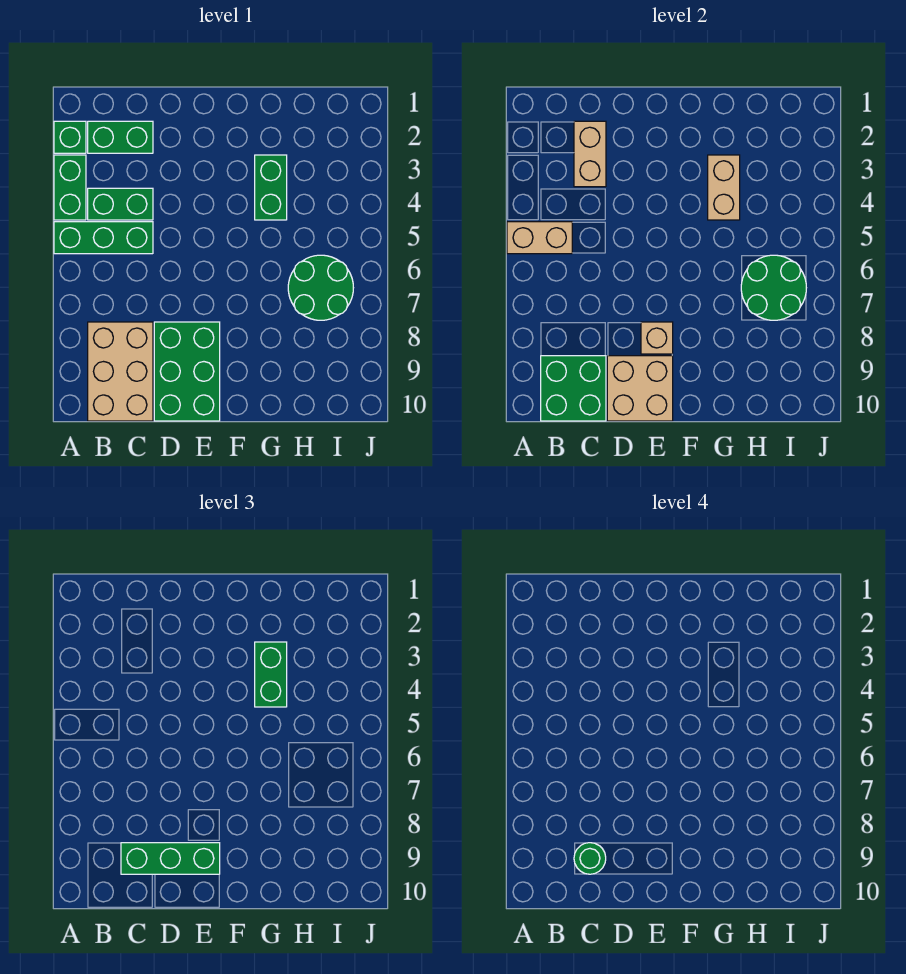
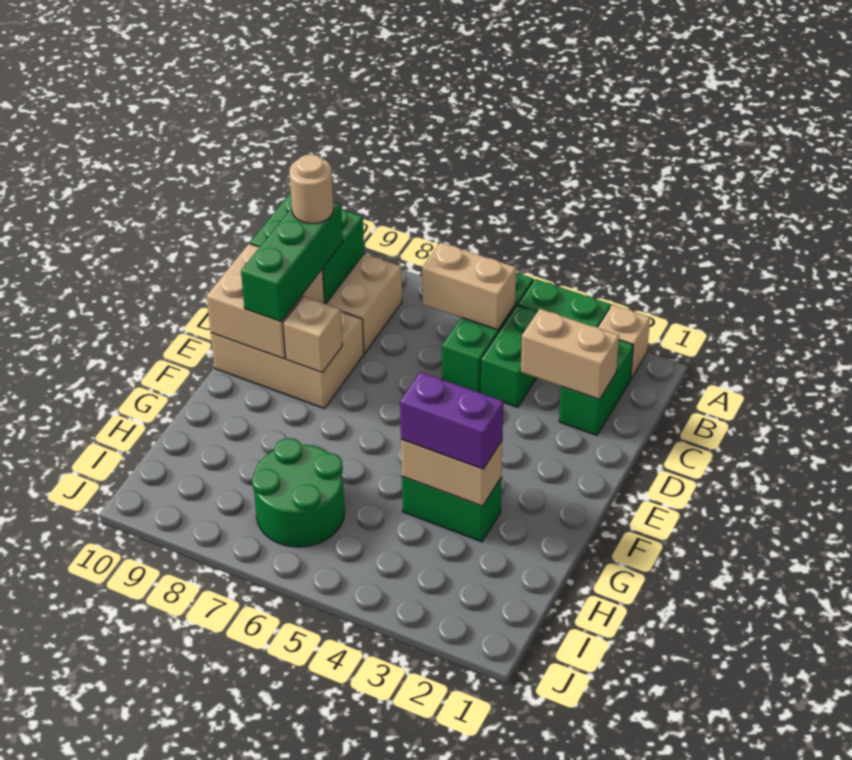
green 1x1 brick [54,121,86,153] -> tan 1x1 brick [598,305,650,378]
tan 1x2 brick [507,222,572,254] -> tan 1x2 brick turned to [422,242,516,330]
green 1x1 round brick [574,843,606,874] -> tan 1x1 round brick [289,154,333,223]
green 2x3 brick [154,322,220,421] -> tan 2x3 brick [211,311,364,408]
green 1x2 brick [255,642,287,707] -> purple 1x2 brick [400,372,503,469]
green 2x2 round brick [741,255,806,320] -> none

